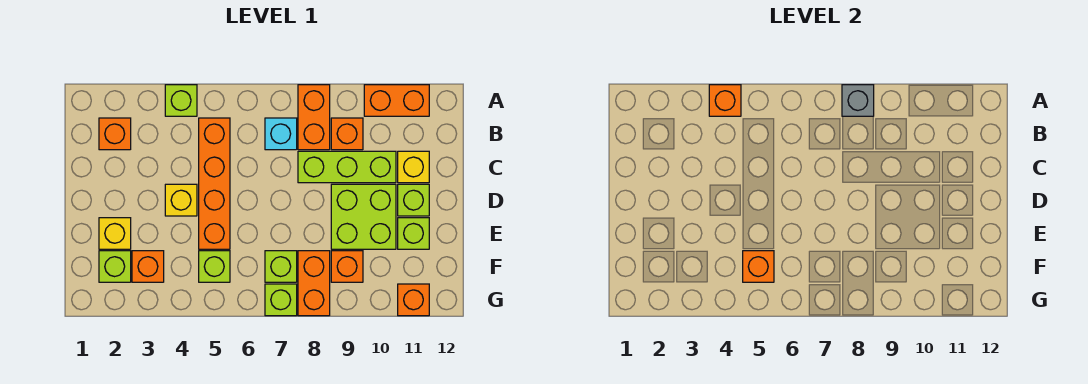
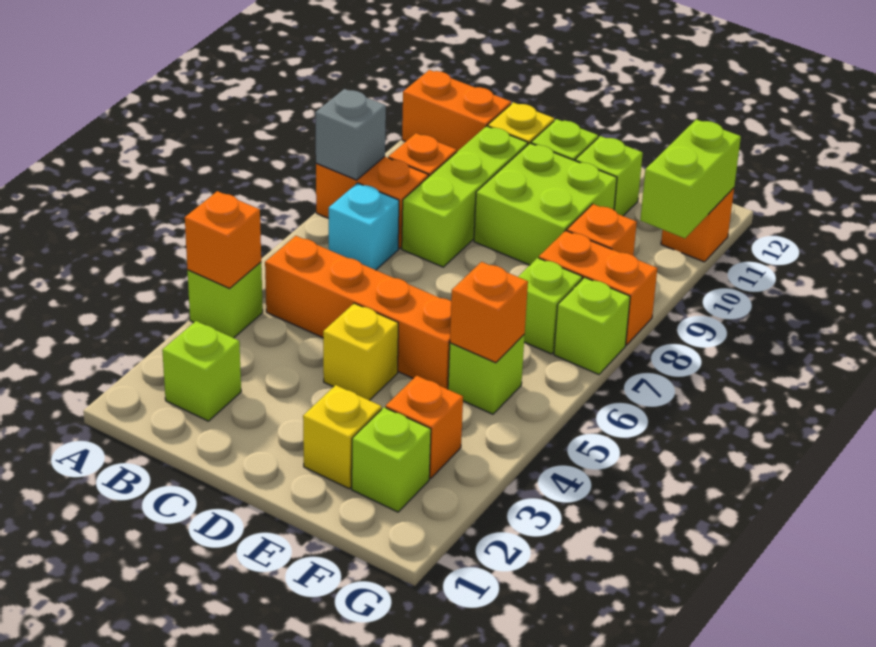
orange 1x2 brick [364,85,429,116] -> orange 1x2 brick turned to [402,70,511,151]
orange 1x1 brick [99,118,131,150] -> lime 1x1 brick [162,321,241,421]
none -> lime 1x2 brick [640,119,741,238]

